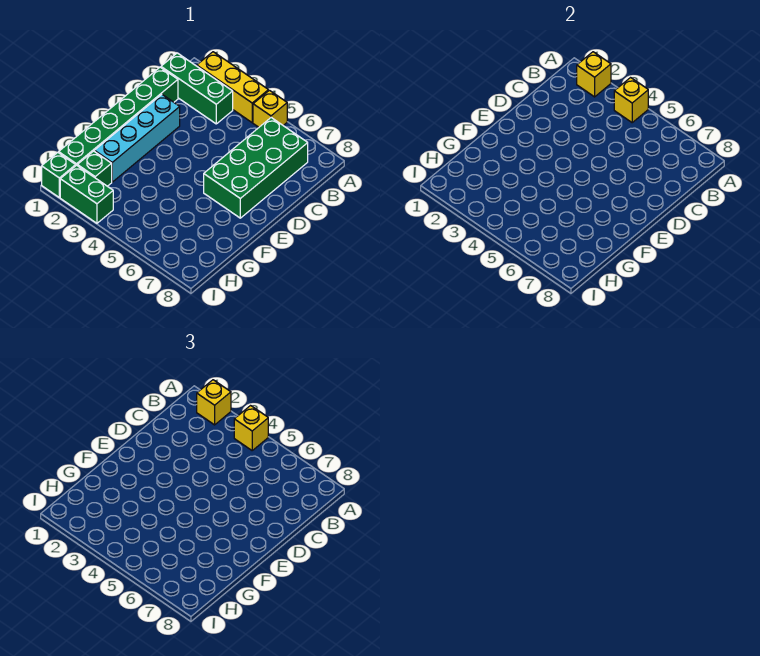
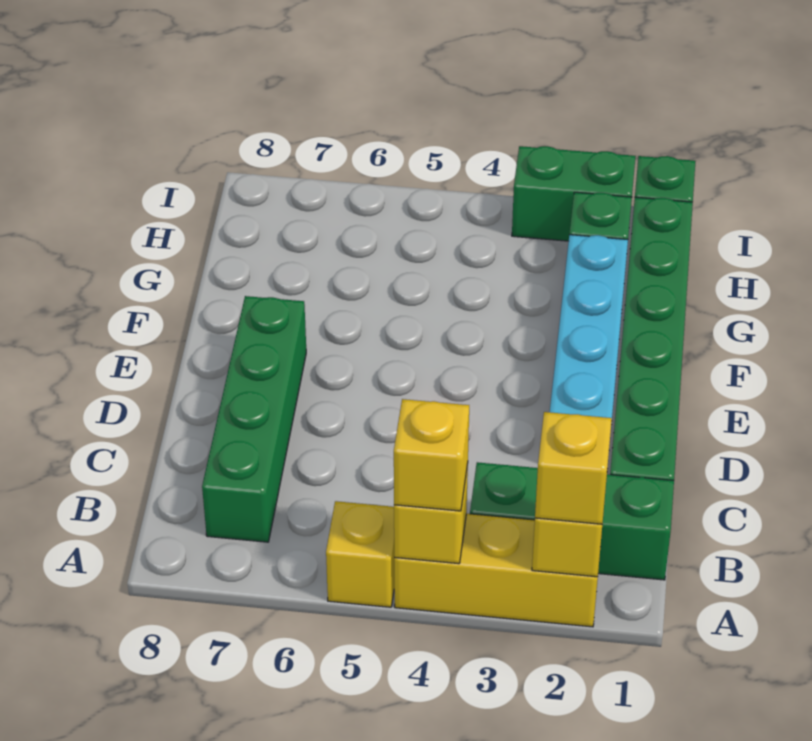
green 2x4 brick [204,118,308,218] -> green 1x4 brick [202,296,306,542]

